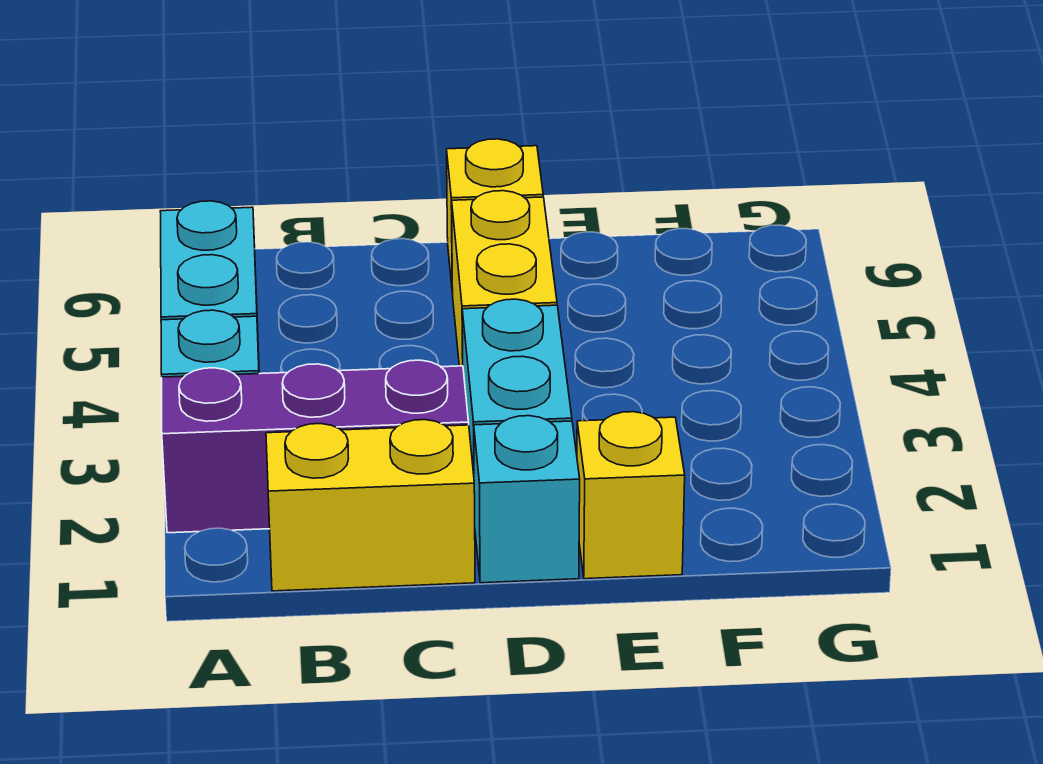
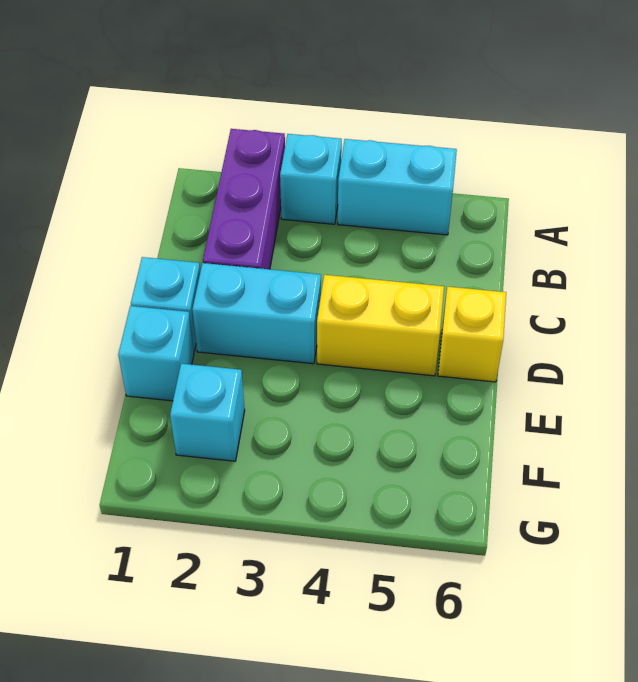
yellow 1x2 brick [266,420,475,591] -> none
yellow 1x1 brick [577,412,685,579] -> cyan 1x1 brick [118,306,194,401]
none -> cyan 1x1 brick [170,364,245,461]

